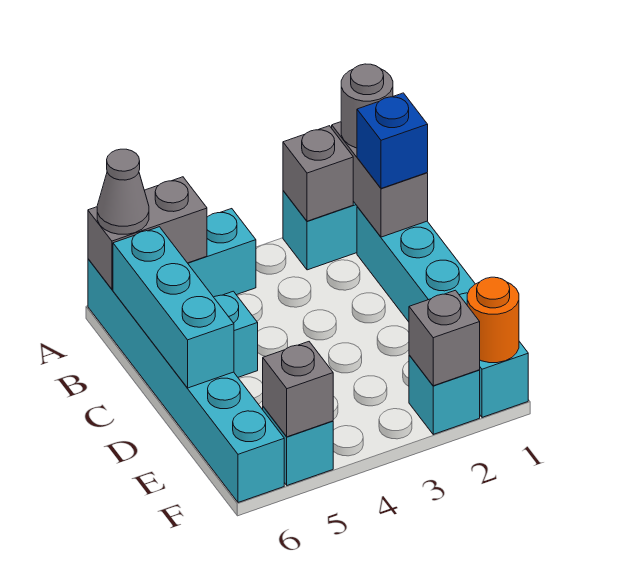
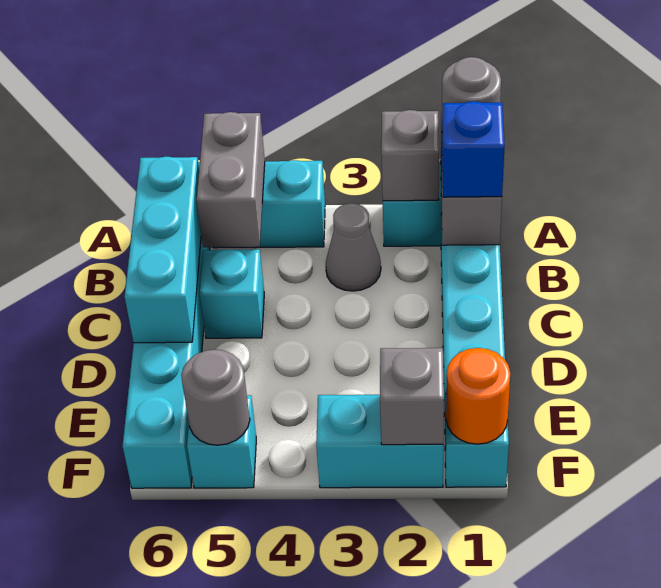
grey 1x2 brick [88,177,207,289] -> grey 1x2 brick turned to [197,112,265,247]
grey 1x1 cone [97,149,149,234] -> grey 1x1 cone moved to [326,203,381,291]
cyan 1x1 brick [409,355,480,434] -> cyan 1x2 brick [316,395,443,488]
grey 1x1 brick [263,342,333,437] -> grey 1x1 round brick [181,350,250,445]

